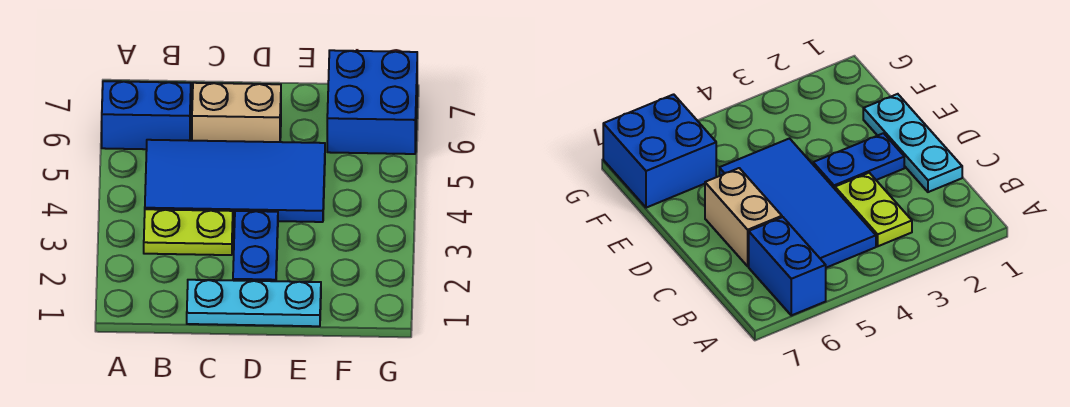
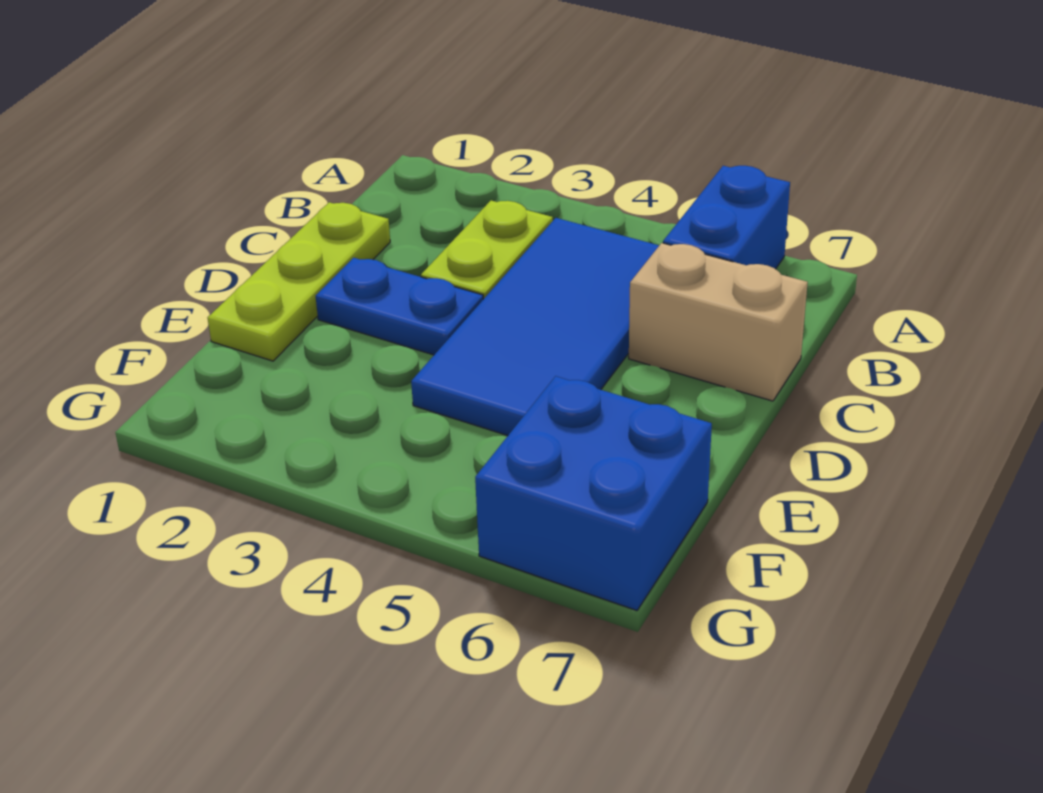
cyan 1x3 plate [187,280,321,326] -> lime 1x3 plate [208,202,390,361]
tan 1x2 brick [192,83,281,142] -> tan 1x2 brick turned to [629,243,808,401]

